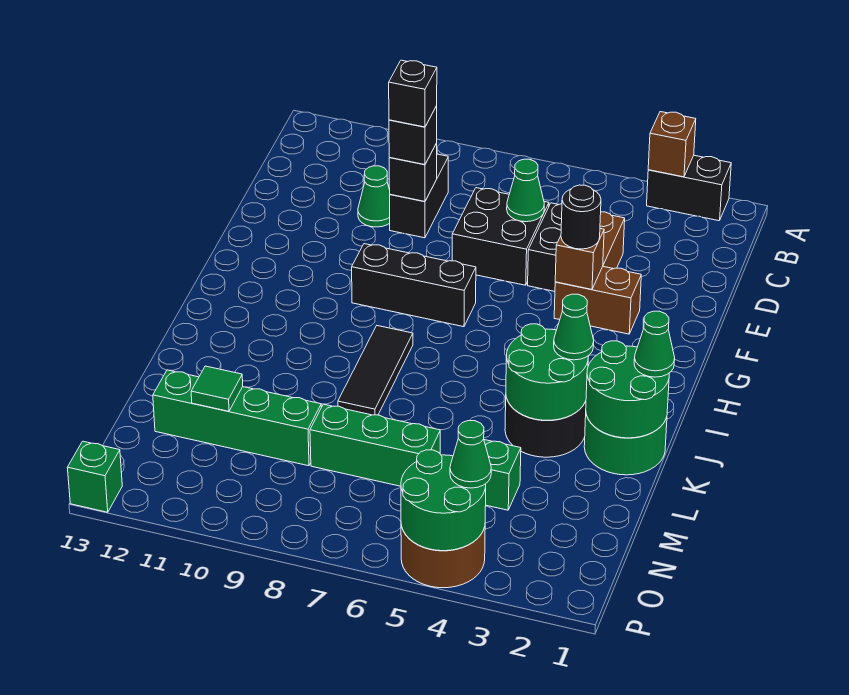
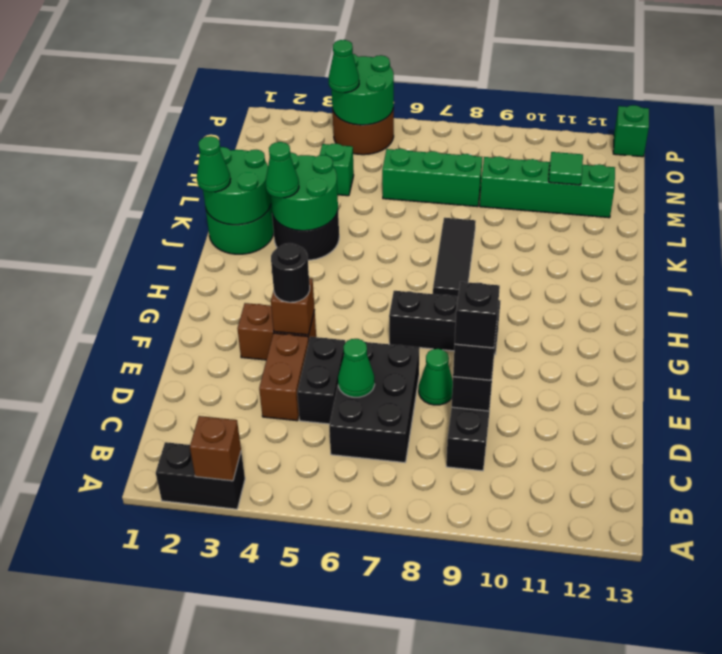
black 2x2 brick [452,188,549,285] -> black 2x3 brick [329,340,420,463]
green 1x1 cone [358,166,390,227] -> green 1x1 cone moved to [419,349,453,405]

